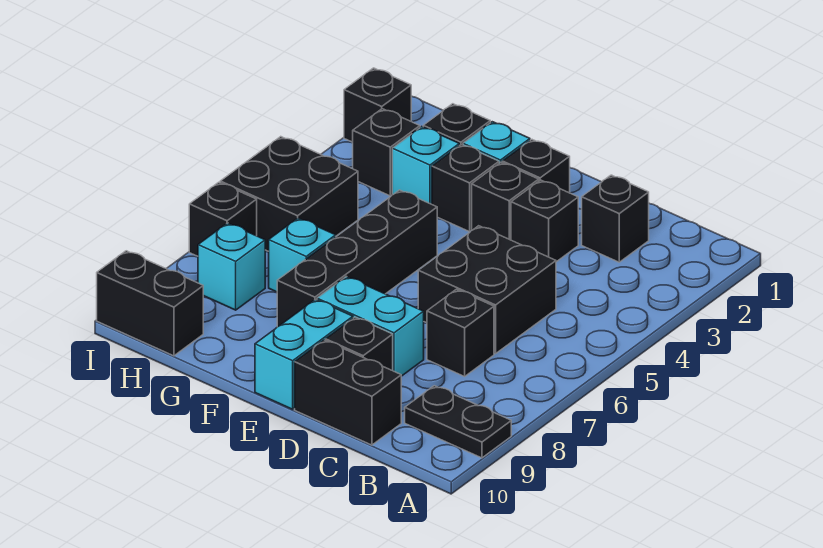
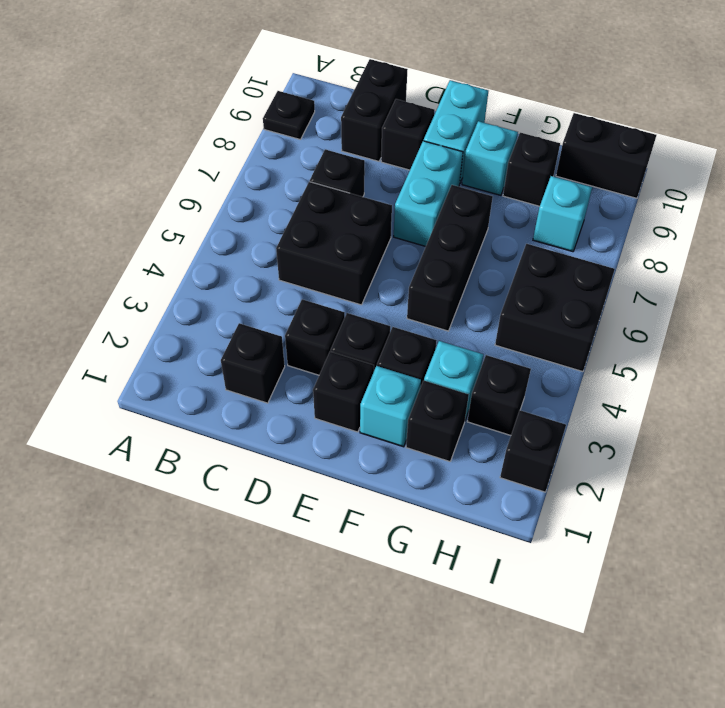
black 1x2 plate [405,386,511,458] -> black 1x1 plate [263,91,315,140]
black 1x2 brick [295,340,401,445] -> black 1x2 brick turned to [341,59,408,161]
cyan 1x2 brick [317,276,424,376] -> cyan 1x2 brick turned to [394,141,463,246]
black 1x4 brick [277,190,437,327] -> black 1x3 brick [407,185,493,331]
cyan 1x1 brick [269,218,336,292] -> cyan 1x1 brick moved to [462,121,518,195]
black 1x1 brick [189,182,257,256] -> black 1x1 brick moved to [503,133,560,206]

